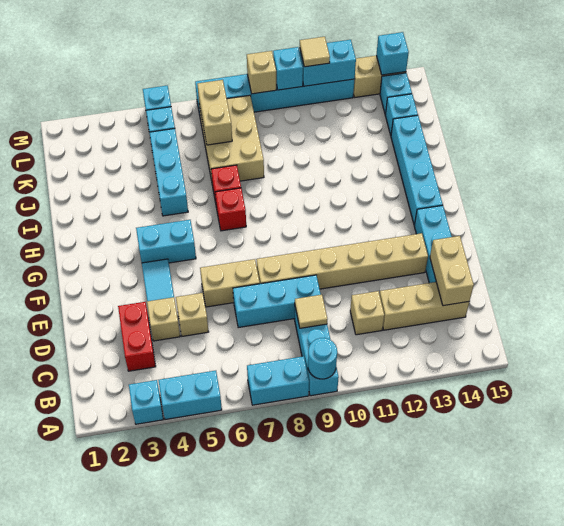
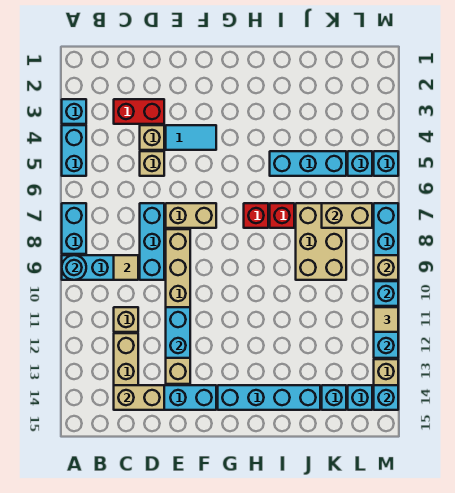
tan 1x2 brick [200,259,260,307] -> tan 1x2 brick turned to [166,203,216,228]
cyan 1x2 brick [136,220,196,263] -> cyan 1x2 brick moved to [166,307,190,358]
tan 2x3 brick [199,95,264,181] -> tan 2x3 brick turned to [296,203,346,280]

